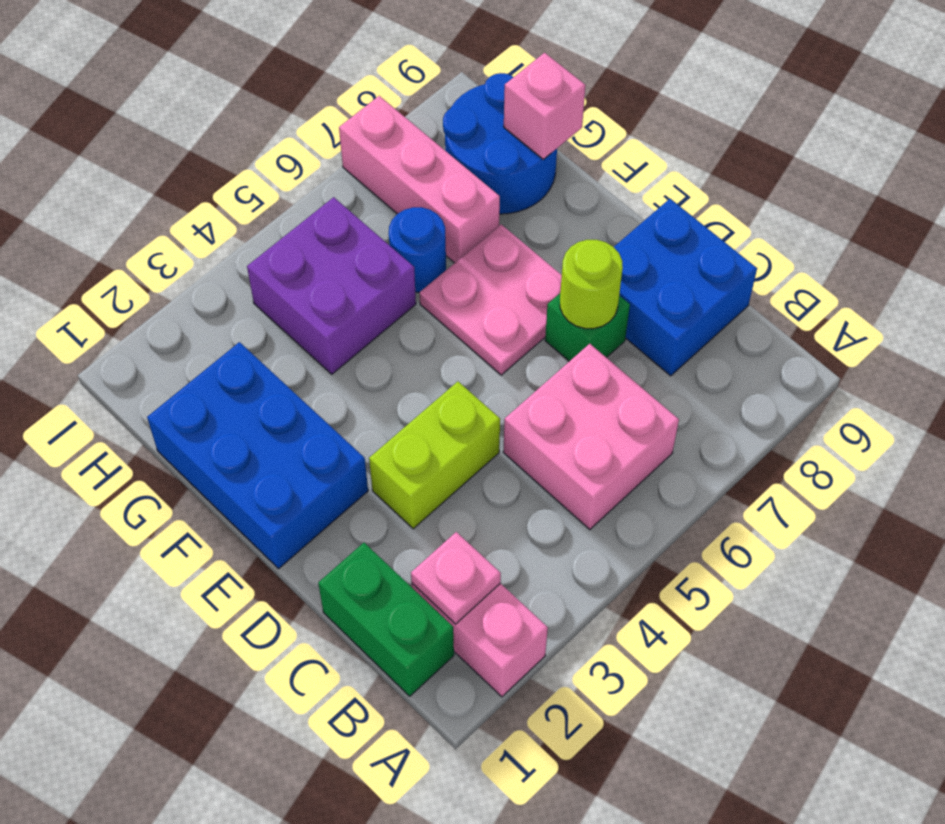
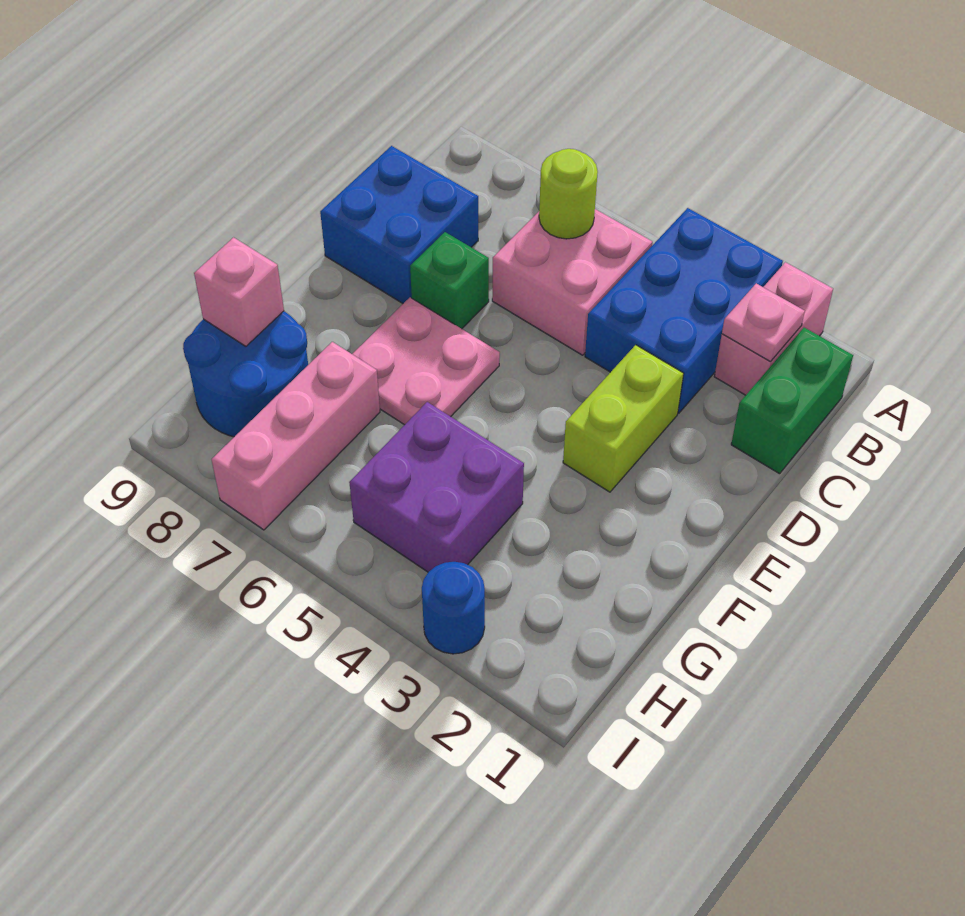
lime 1x2 brick [369,382,500,529] -> lime 1x2 brick turned to [563,345,684,492]
lime 1x1 round brick [560,240,623,329] -> lime 1x1 round brick moved to [539,149,598,239]
blue 2x3 brick [147,342,368,569] -> blue 2x3 brick moved to [585,208,783,413]
blue 1x1 round brick [389,207,446,292] -> blue 1x1 round brick moved to [422,562,485,654]

